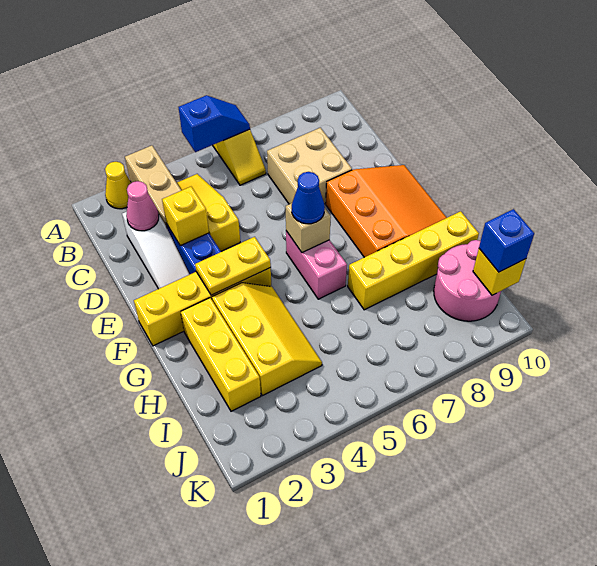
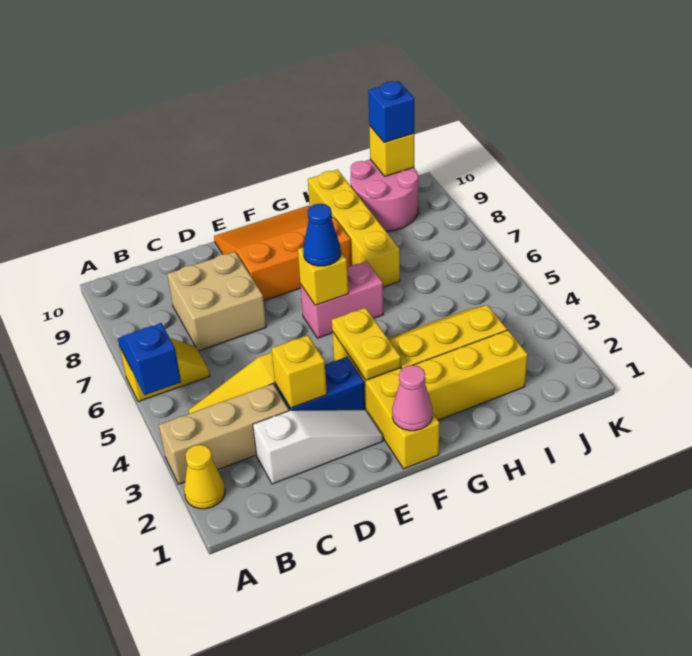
pink 1x1 cone [126,181,159,231] -> pink 1x1 cone moved to [392,365,432,431]
tan 1x1 brick [286,203,331,252] -> yellow 1x1 brick [298,247,348,305]

